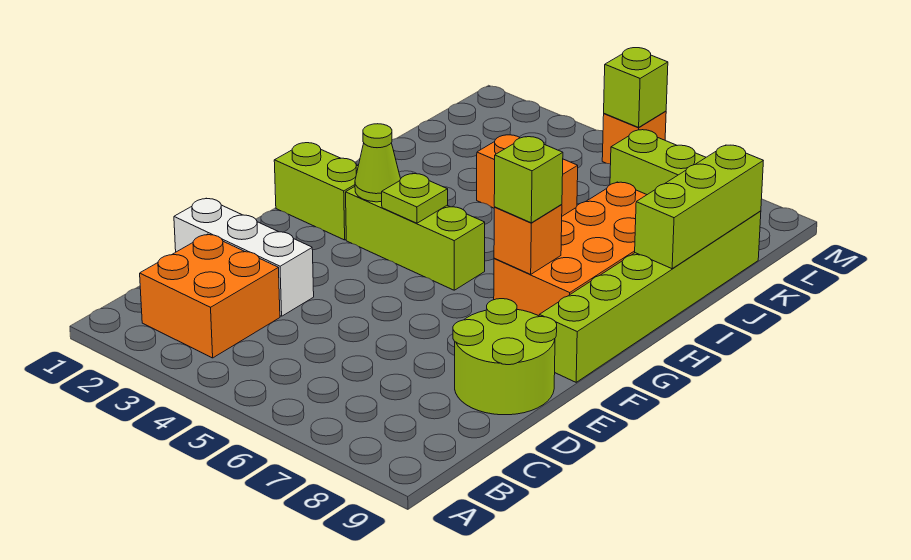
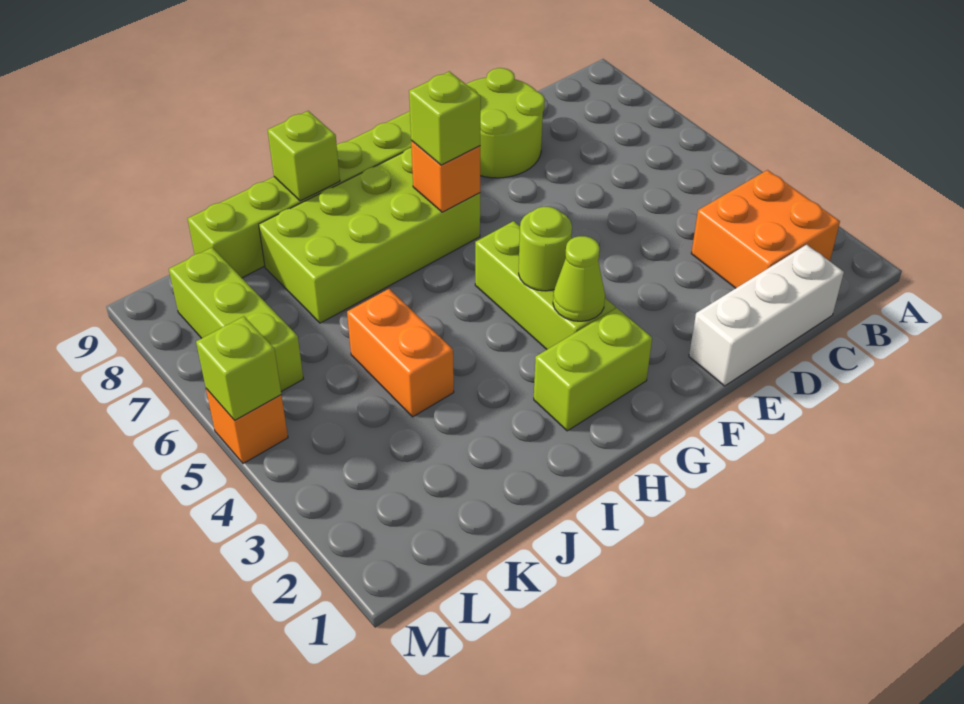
white 1x3 brick [174,198,314,316] -> white 1x3 brick turned to [689,245,844,386]
lime 1x2 brick [274,143,358,240] -> lime 1x2 brick turned to [534,308,652,431]
lime 1x1 plate [382,173,448,223] -> lime 1x1 round brick [519,207,572,291]
orange 2x4 brick [494,182,647,316] -> lime 2x4 brick [259,148,480,323]
lime 1x3 brick [635,145,763,269] -> lime 1x1 brick [268,111,340,201]

